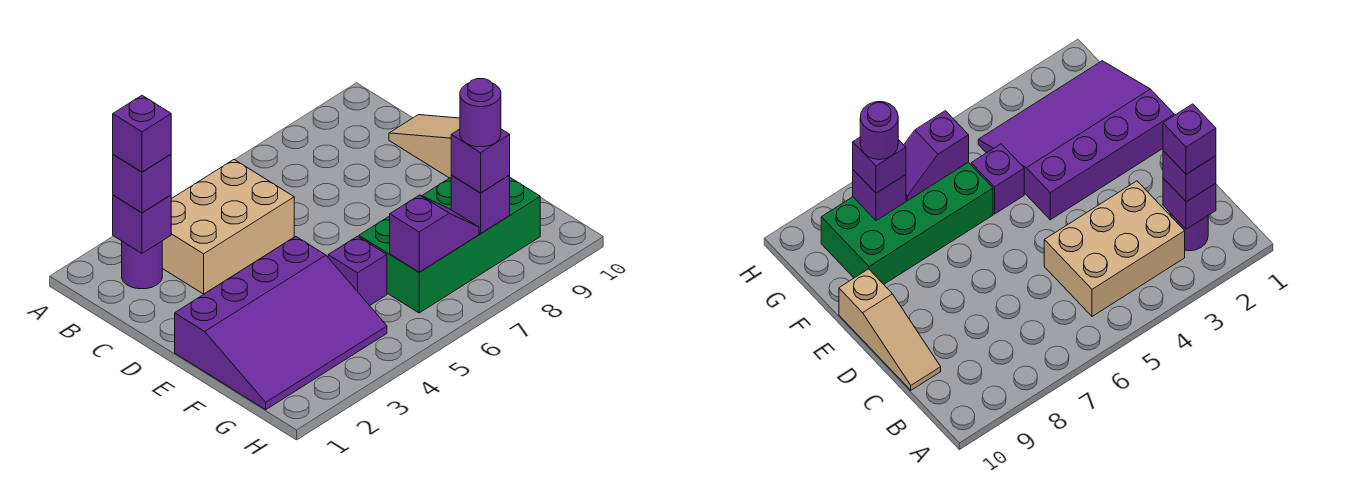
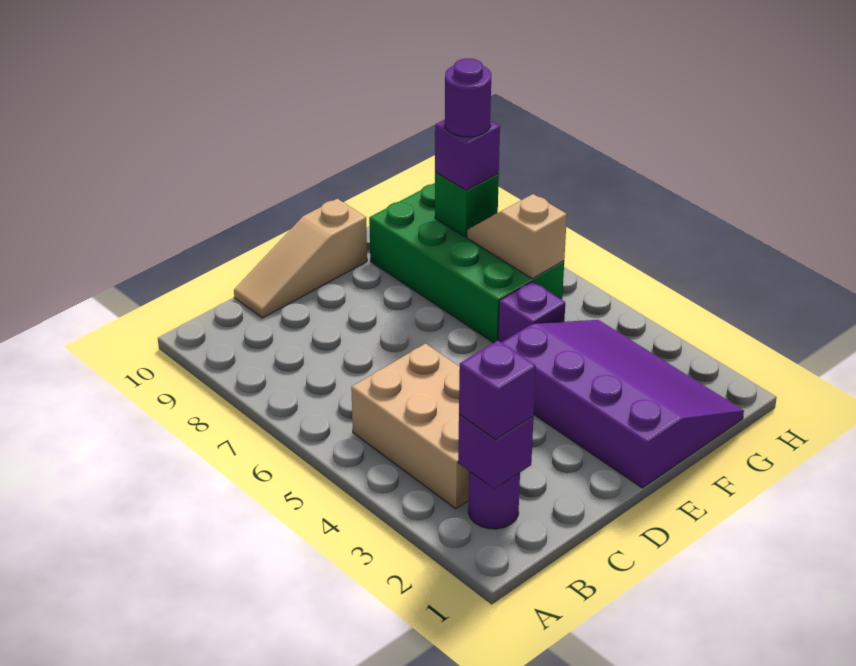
purple 1x1 brick [113,95,171,172] -> none
purple 1x2 slope [390,195,479,272] -> tan 1x2 slope [467,194,567,279]
purple 1x1 brick [451,175,510,234] -> green 1x1 brick [435,172,499,237]

